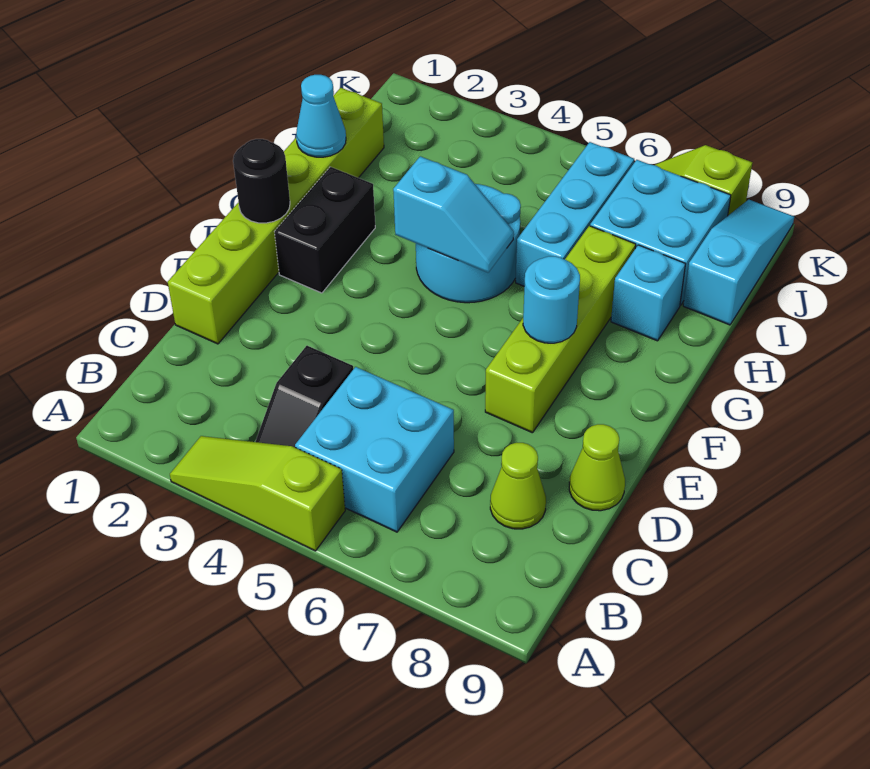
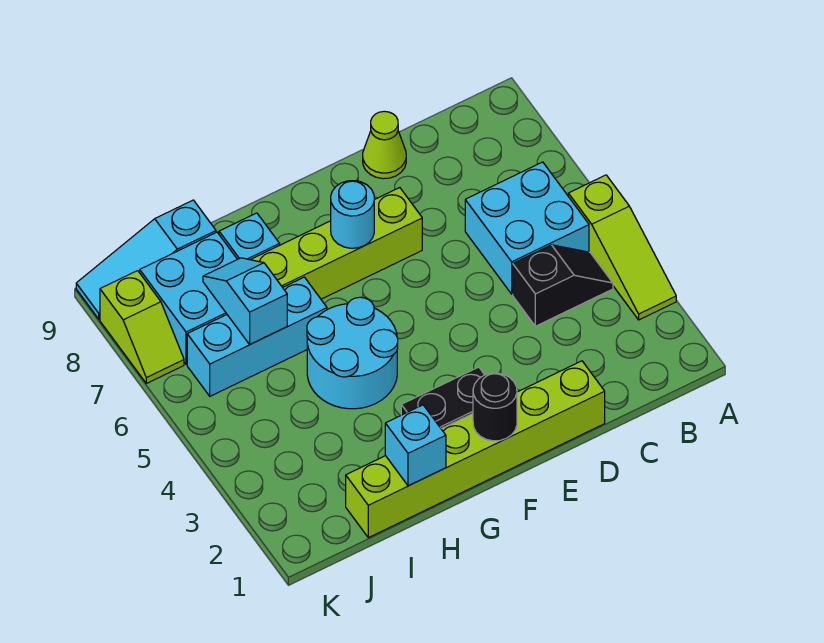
lime 1x1 cone [490,443,546,529] -> none
cyan 1x2 slope [393,156,514,272] -> cyan 1x2 slope moved to [203,258,287,344]
cyan 1x1 cone [296,75,346,157] -> cyan 1x1 brick [385,405,446,486]

